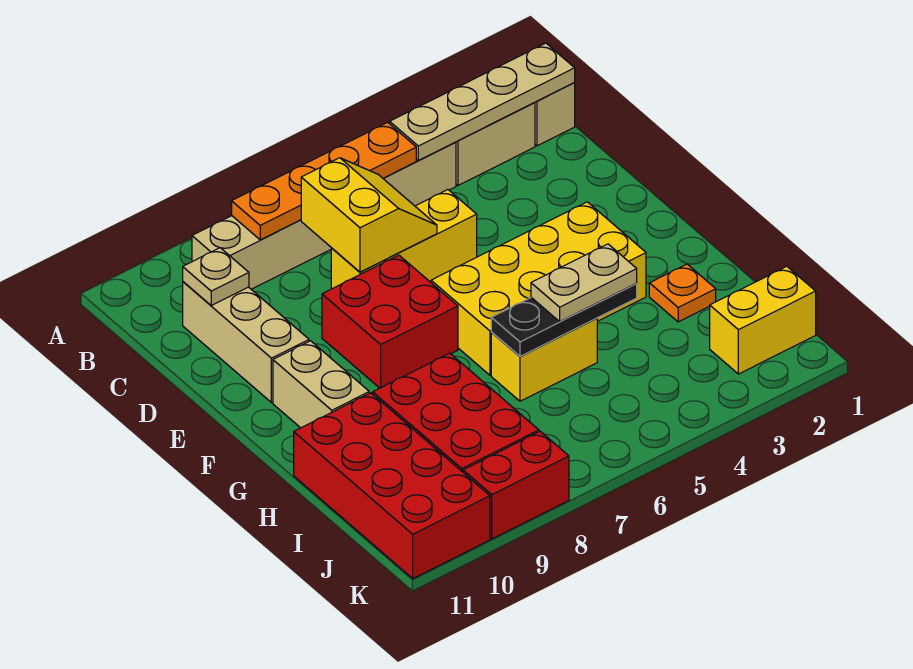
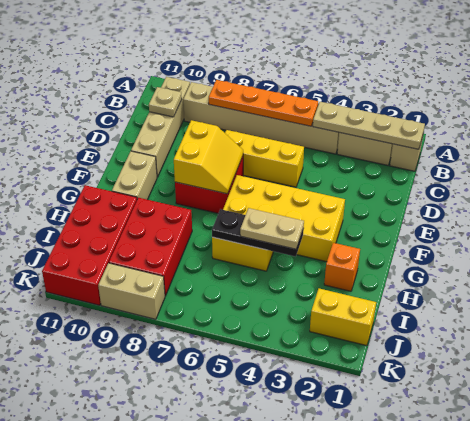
yellow 2x2 slope [301,158,437,272] -> yellow 2x2 slope moved to [174,120,243,194]
tan 1x3 brick [183,282,309,403] -> tan 1x4 brick [131,77,190,177]
orange 1x1 plate [649,264,716,322] -> orange 1x1 brick [324,243,360,291]
red 1x2 brick [463,431,569,539] -> tan 1x2 brick [98,263,165,319]

